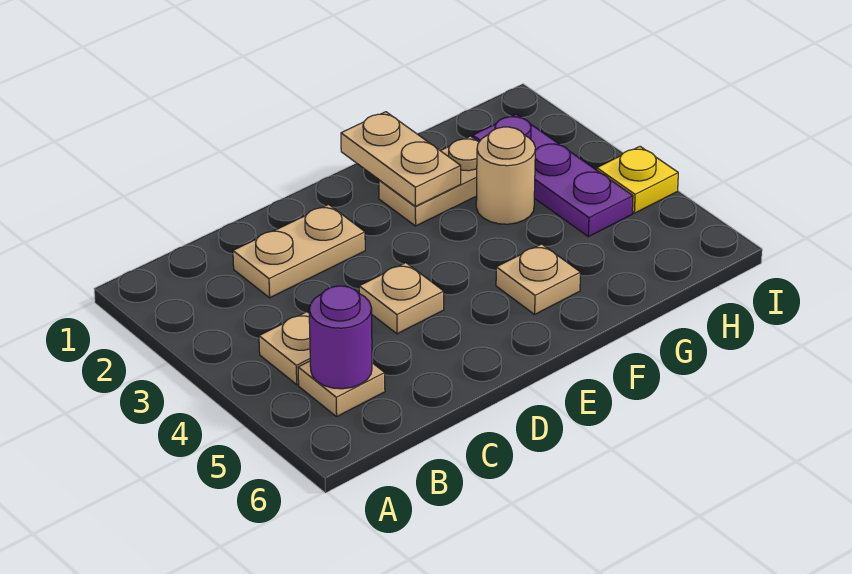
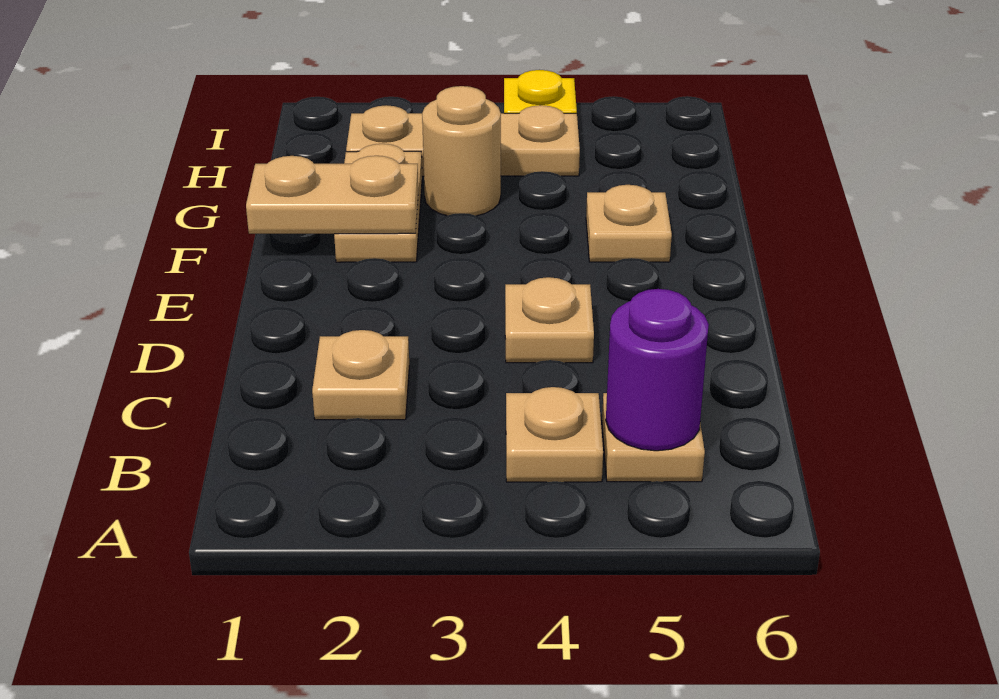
tan 1x2 plate [233,205,365,298] -> tan 1x1 plate [312,330,409,420]
purple 1x3 plate [473,114,633,237] -> tan 1x3 plate [346,105,580,176]

